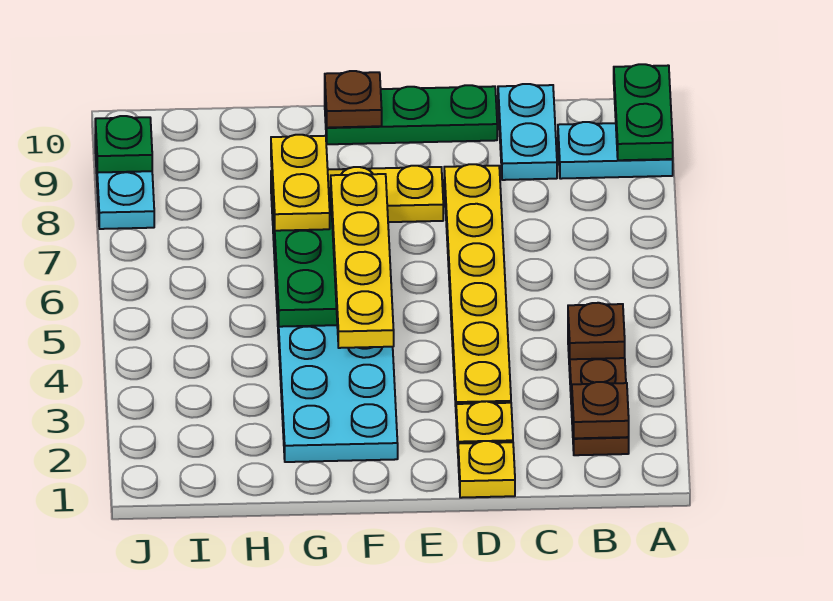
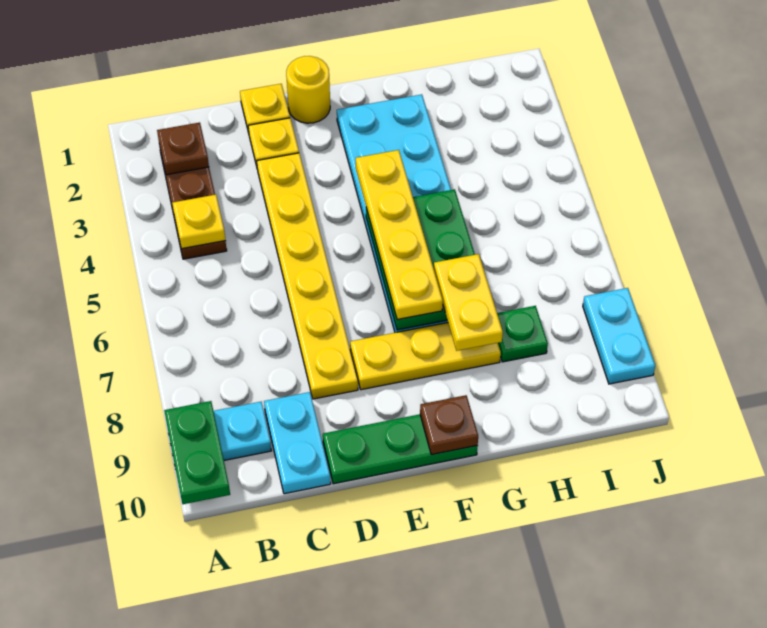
brown 1x1 plate [568,303,625,359] -> yellow 1x1 plate [172,195,225,249]
none -> yellow 1x1 round brick [286,56,330,123]
green 1x1 plate [95,116,152,173] -> green 1x1 plate moved to [497,306,548,362]

